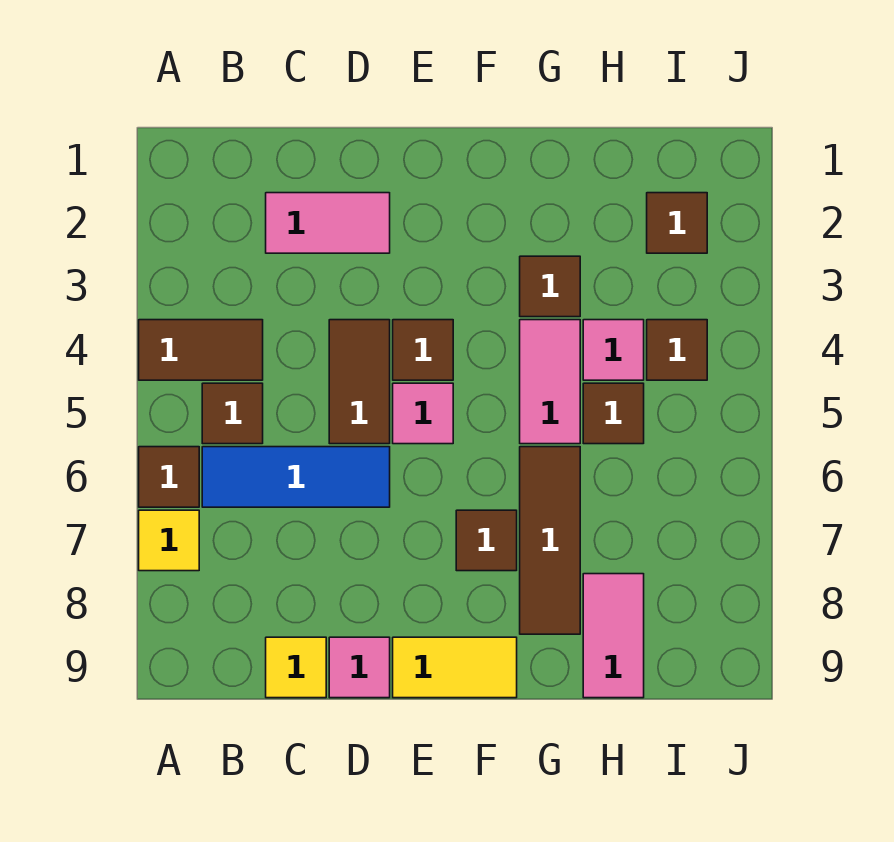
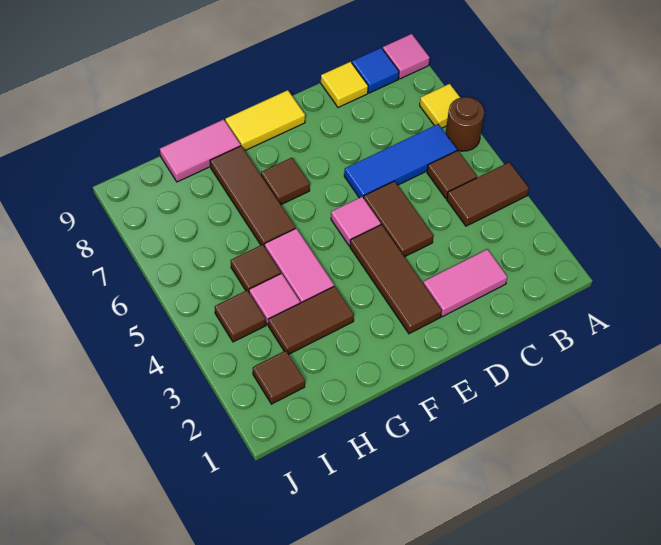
brown 1x1 tile [139,447,199,507] -> brown 1x1 round brick [446,97,484,151]
none -> blue 1x1 tile [352,48,399,93]
pink 1x1 tile [329,637,390,698] -> pink 1x1 tile moved to [383,34,430,79]
brown 1x1 tile [393,320,453,380] -> brown 1x3 tile [350,225,442,334]
brown 1x1 tile [520,256,580,317] -> brown 1x2 tile [268,286,354,354]
pink 1x2 tile [583,574,644,698] -> pink 1x2 tile turned to [160,119,241,182]

